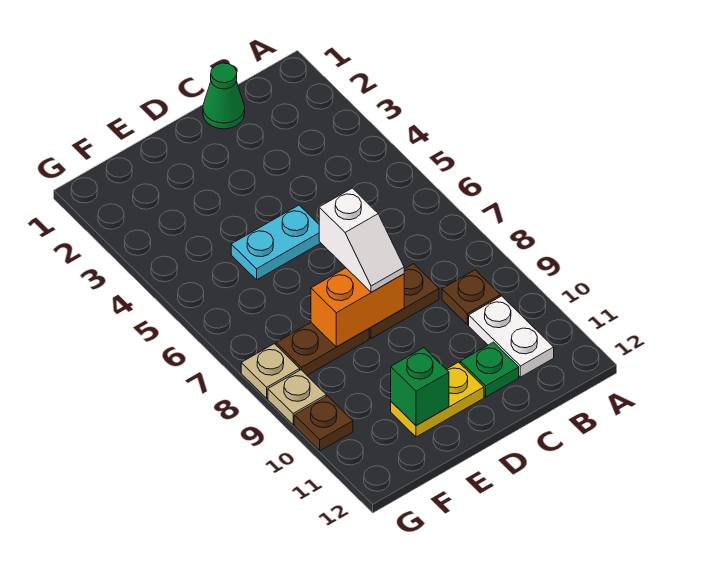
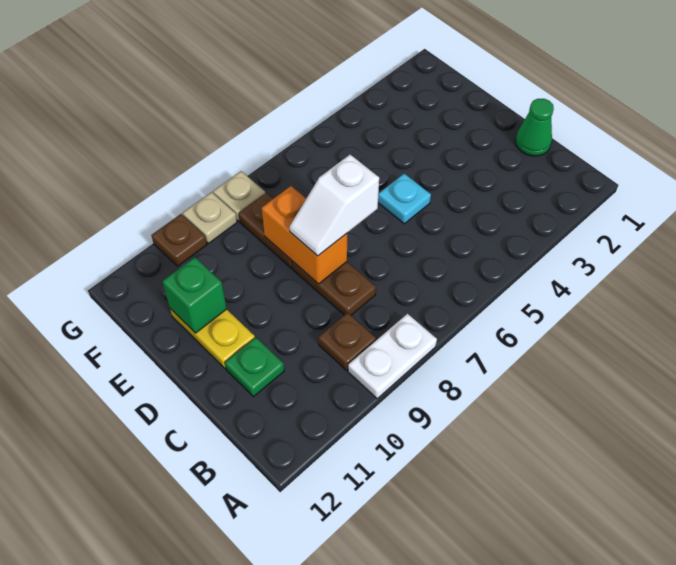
white 1x2 plate [469,296,554,377] -> white 1x2 plate moved to [348,314,437,399]
cyan 1x2 plate [231,205,320,280] -> cyan 1x1 plate [378,174,431,224]

